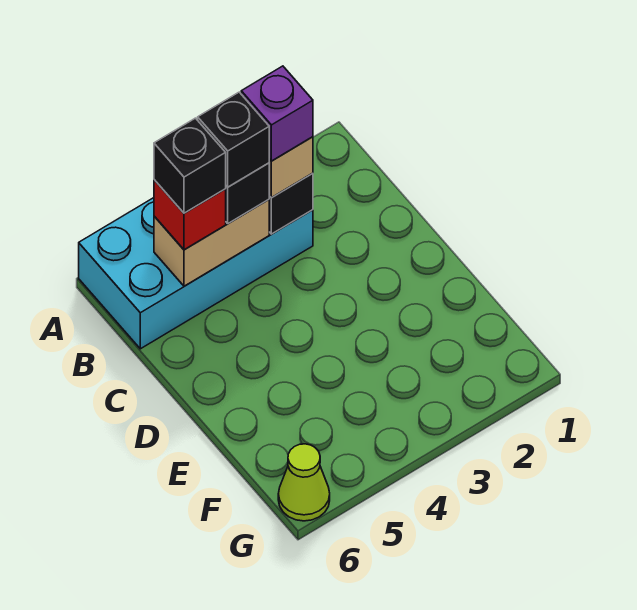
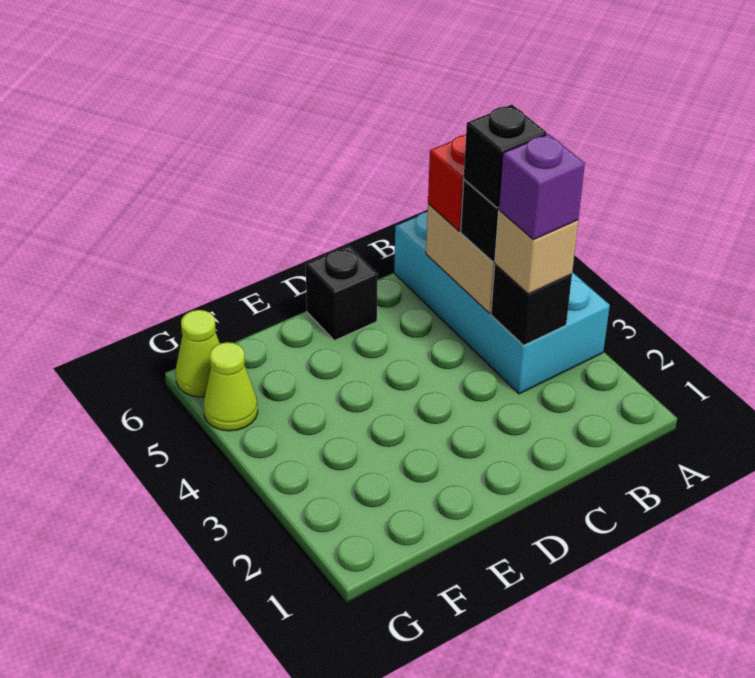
black 1x1 brick [154,118,226,213] -> black 1x1 brick moved to [306,246,378,341]
none -> lime 1x1 cone [203,342,258,431]

